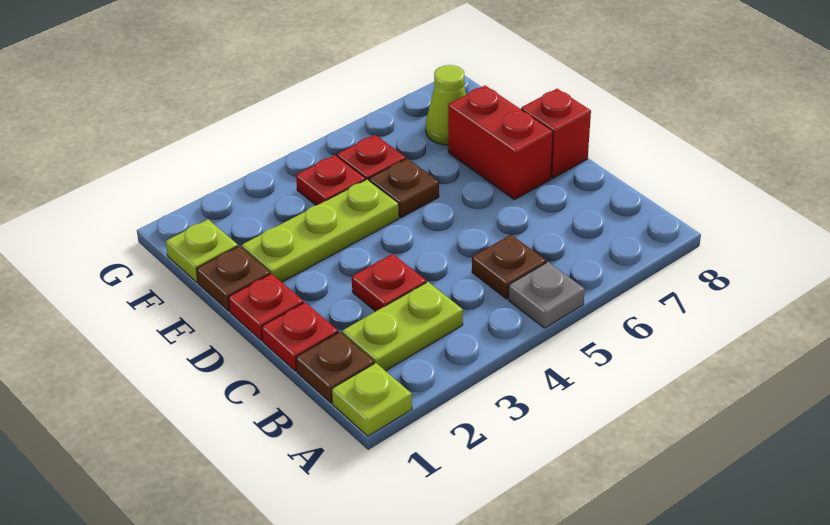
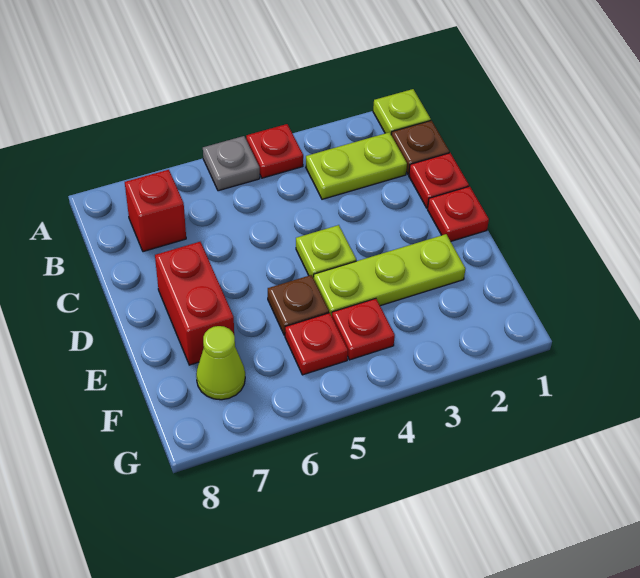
brown 1x1 plate [472,235,546,299] -> none
red 1x1 plate [352,254,426,312] -> red 1x1 plate moved to [246,124,303,178]
red 1x1 brick [521,89,591,178] -> red 1x1 brick moved to [125,170,186,252]
brown 1x1 plate [197,246,270,311] -> none
lime 1x1 plate [166,219,238,282] -> lime 1x1 plate moved to [296,225,356,278]

